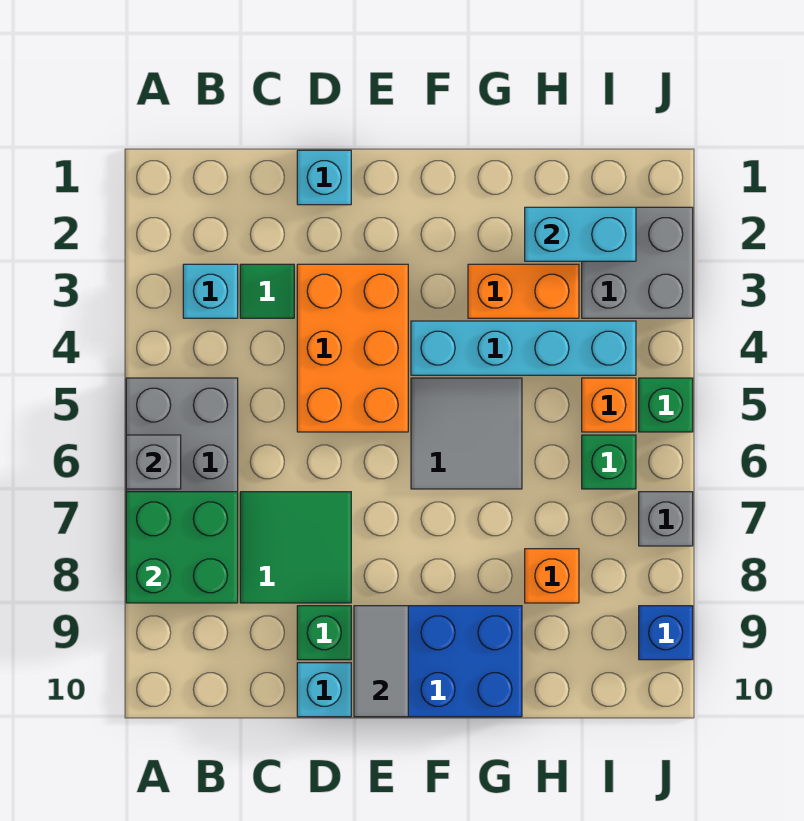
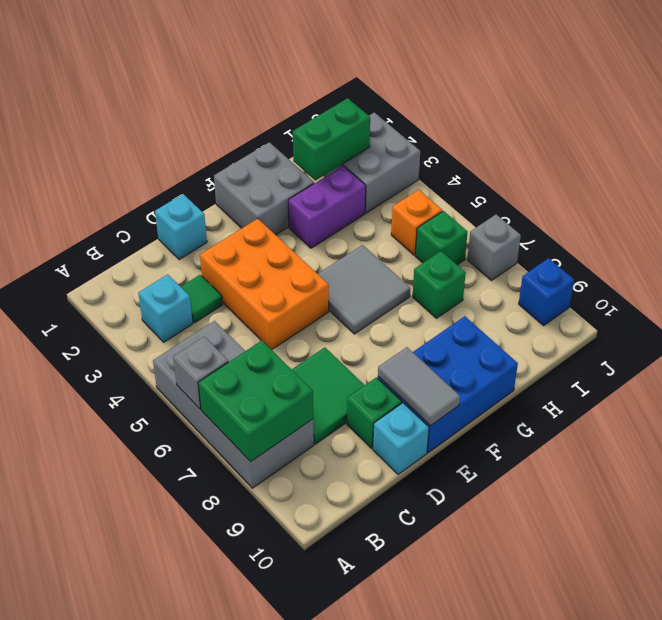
none -> grey 2x2 brick [214,142,314,235]
cyan 1x4 brick [411,321,636,375] -> none
orange 1x2 brick [468,264,579,318] -> purple 1x2 brick [288,166,366,248]
cyan 1x2 brick [525,207,636,261] -> green 1x2 brick [293,98,370,181]
orange 1x1 brick [525,549,579,603] -> none
green 1x1 brick [639,378,693,432] -> green 1x1 brick moved to [413,251,466,318]

